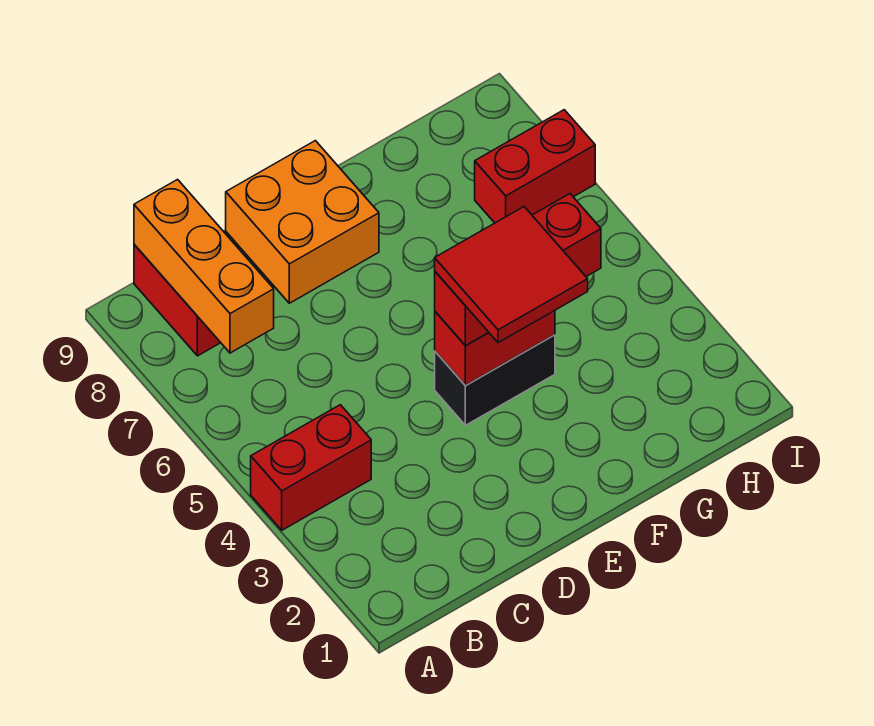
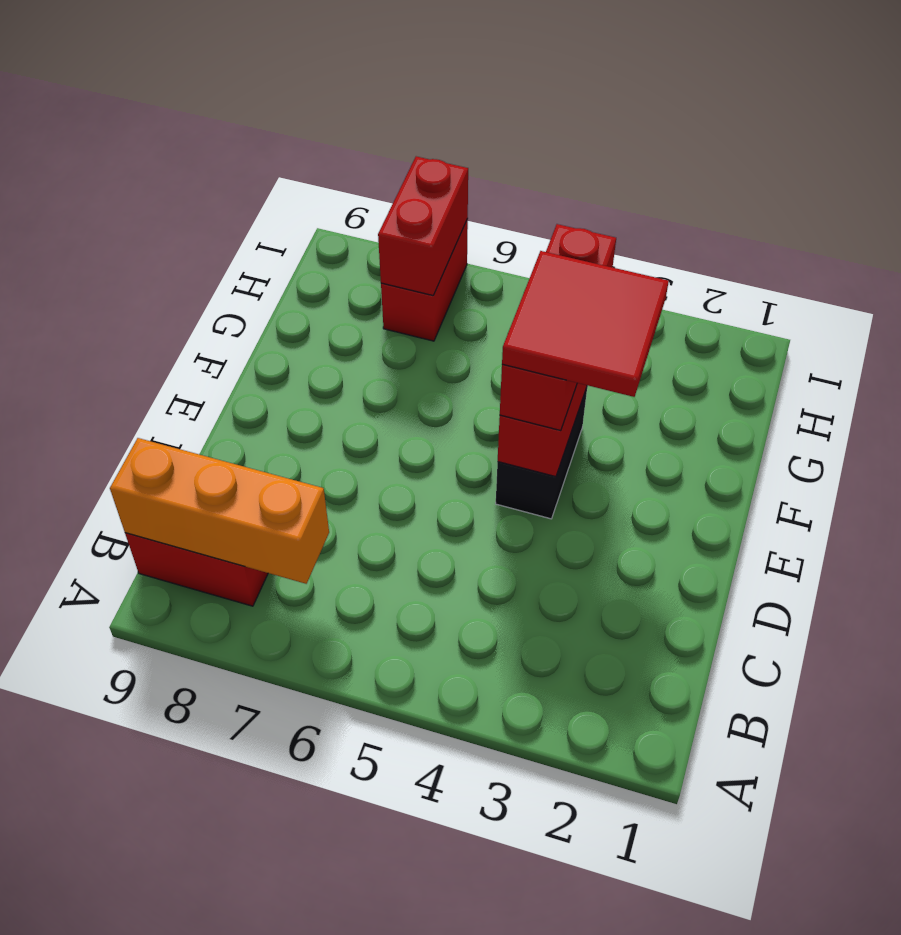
red 1x2 brick [251,405,371,530] -> red 1x2 brick moved to [378,156,468,295]
orange 2x2 brick [226,141,379,303] -> none

